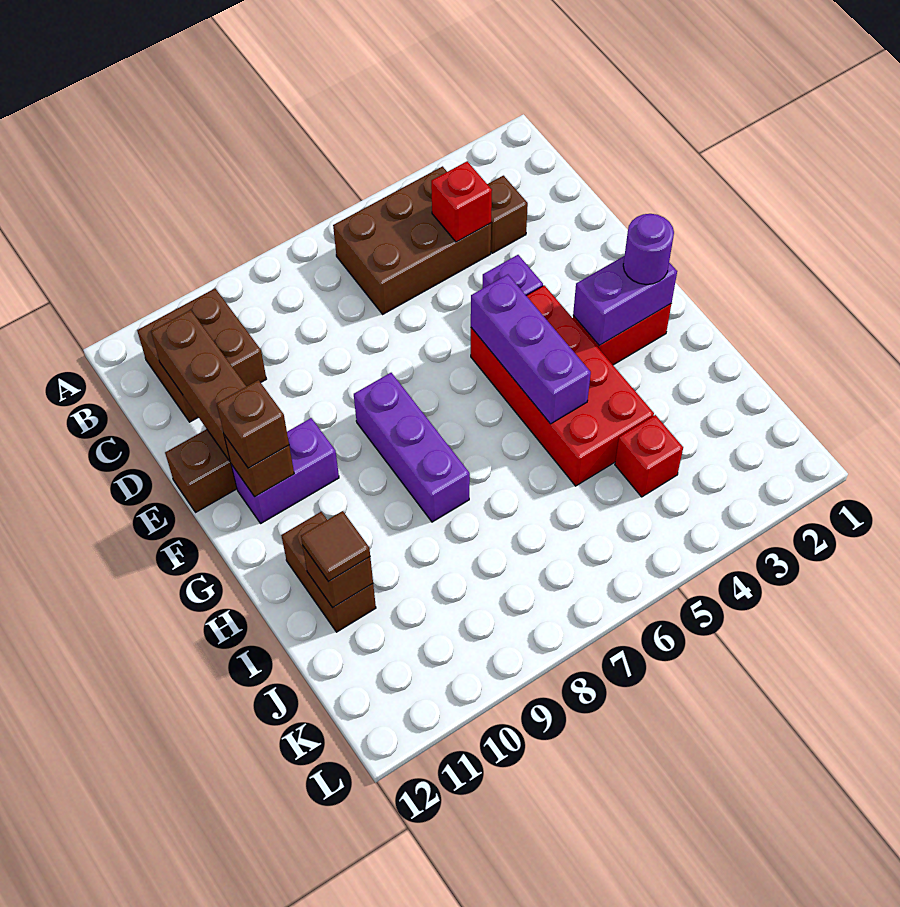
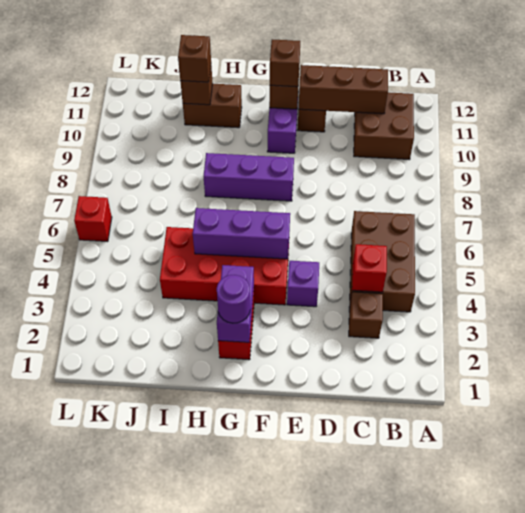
brown 1x1 tile [301,511,370,582] -> brown 1x1 brick [178,35,211,82]
red 1x1 brick [615,415,683,497] -> red 1x1 brick moved to [74,196,112,242]

